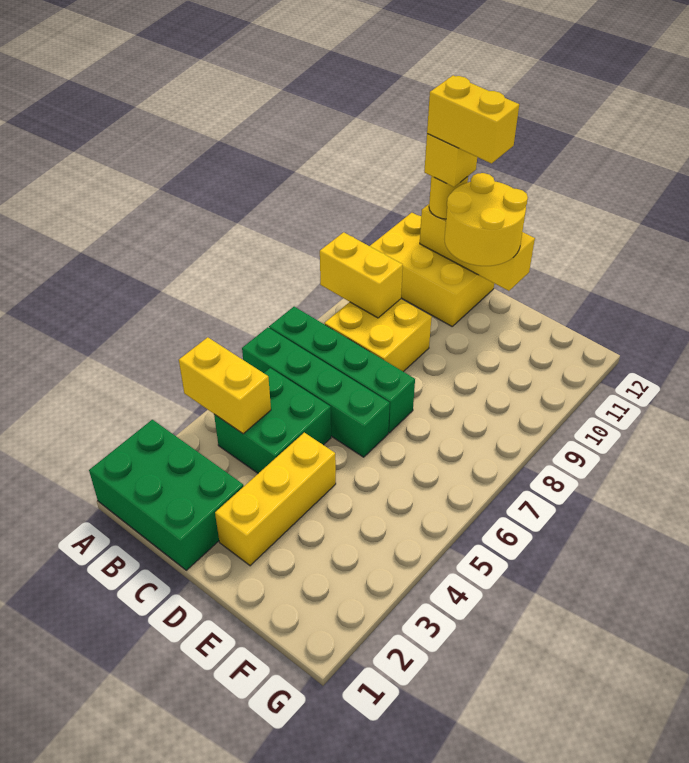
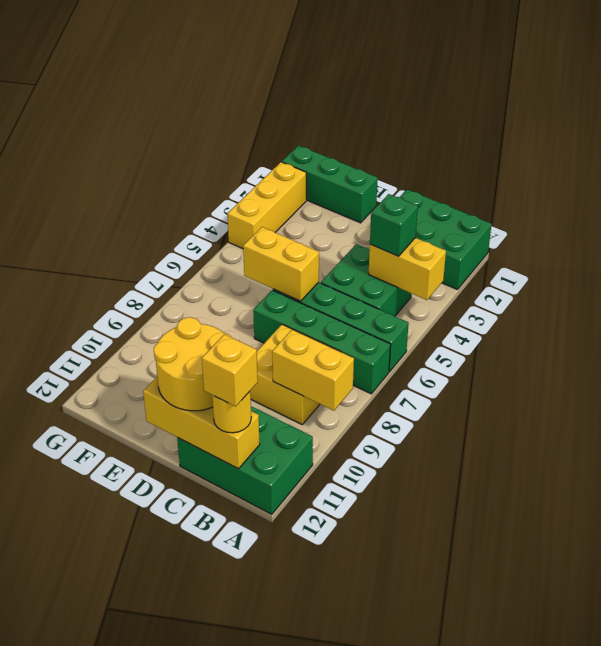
yellow 2x3 brick [370,213,494,326] -> green 2x3 brick [177,406,313,514]
none -> green 1x1 brick [370,194,418,256]
yellow 1x2 brick [427,75,519,164] -> yellow 1x2 brick moved to [243,227,319,301]
yellow 1x3 brick [215,433,336,566] -> yellow 1x3 brick moved to [227,162,306,249]
none -> green 1x3 brick [282,145,378,223]

